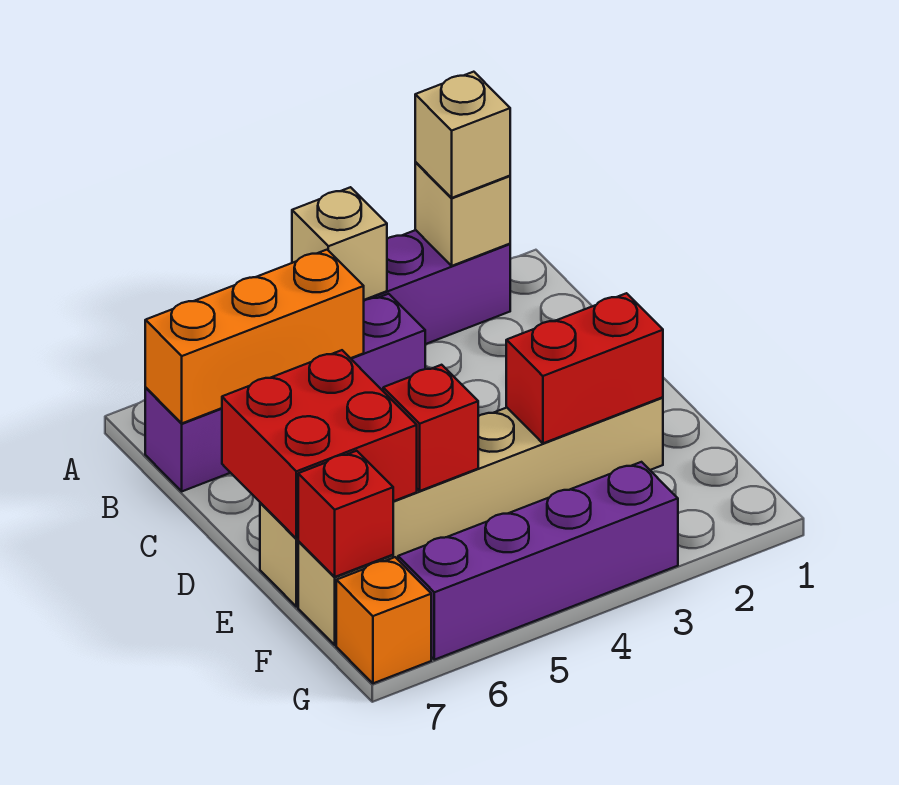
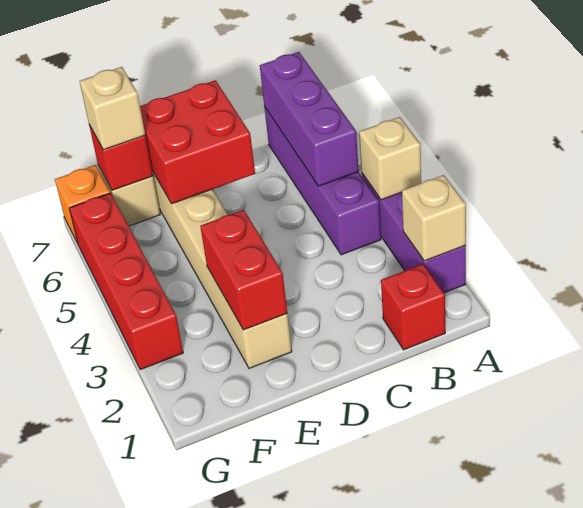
tan 1x1 brick [415,72,510,198] -> tan 1x1 brick moved to [80,67,145,150]
orange 1x3 brick [145,250,364,423] -> purple 1x3 brick [260,52,359,186]
red 1x1 brick [383,365,478,491] -> red 1x1 brick moved to [381,264,445,350]
purple 1x4 brick [398,462,678,660] -> red 1x4 brick [69,193,183,370]

